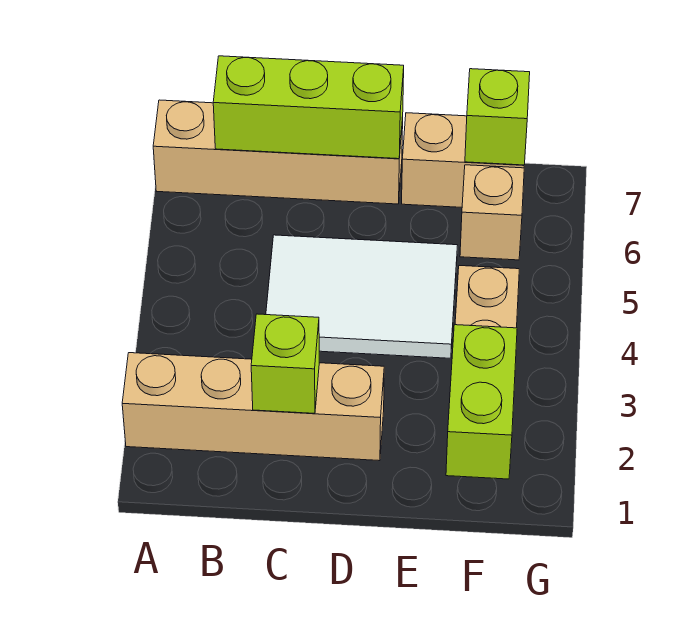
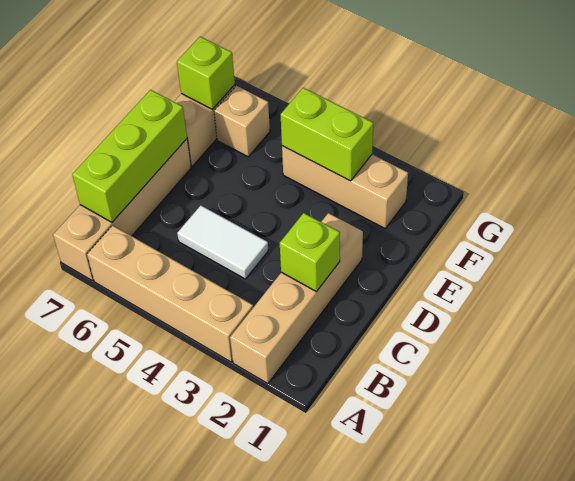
none -> tan 1x4 brick [87,226,253,362]
white 2x3 tile [266,235,457,358] -> white 1x2 tile [177,206,268,279]
lime 1x2 brick [446,325,517,479] -> lime 1x2 brick moved to [281,88,373,181]

